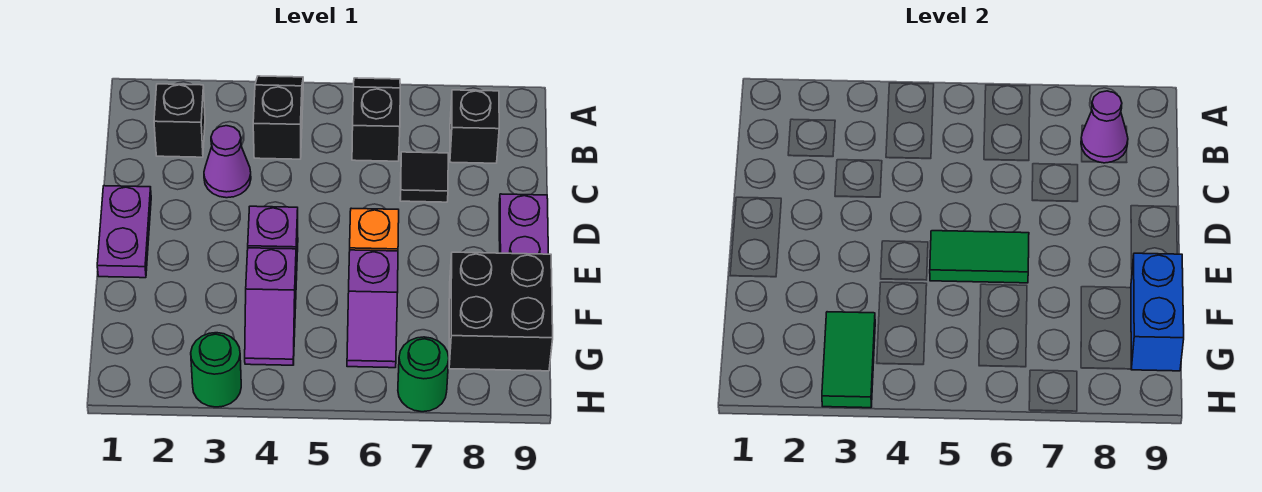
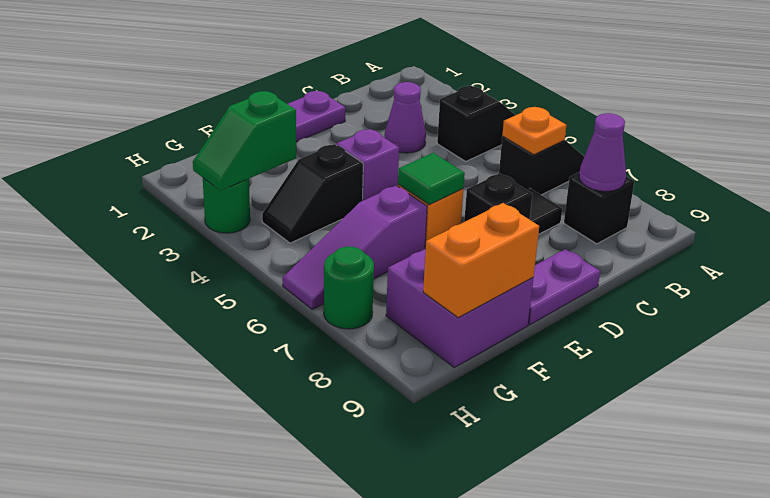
black 1x1 brick [154,84,205,157] -> black 1x1 brick moved to [464,173,532,222]
none -> orange 1x1 plate [502,107,566,155]
green 1x2 tile [930,231,1029,283] -> green 1x1 tile [398,153,465,205]
purple 1x2 slope [245,248,296,365] -> black 1x2 slope [262,144,363,243]
purple 1x2 slope [347,250,398,368] -> purple 1x3 slope [282,186,427,309]
black 2x2 brick [449,252,553,371] -> purple 2x2 brick [386,249,533,367]
blue 1x2 brick [1131,253,1184,371] -> orange 1x2 brick [423,203,539,318]
green 1x2 tile [822,312,875,408] -> green 1x2 slope [193,91,296,191]

